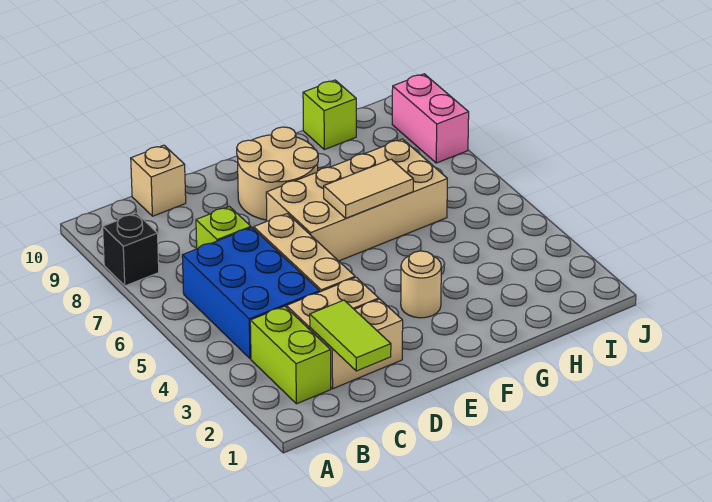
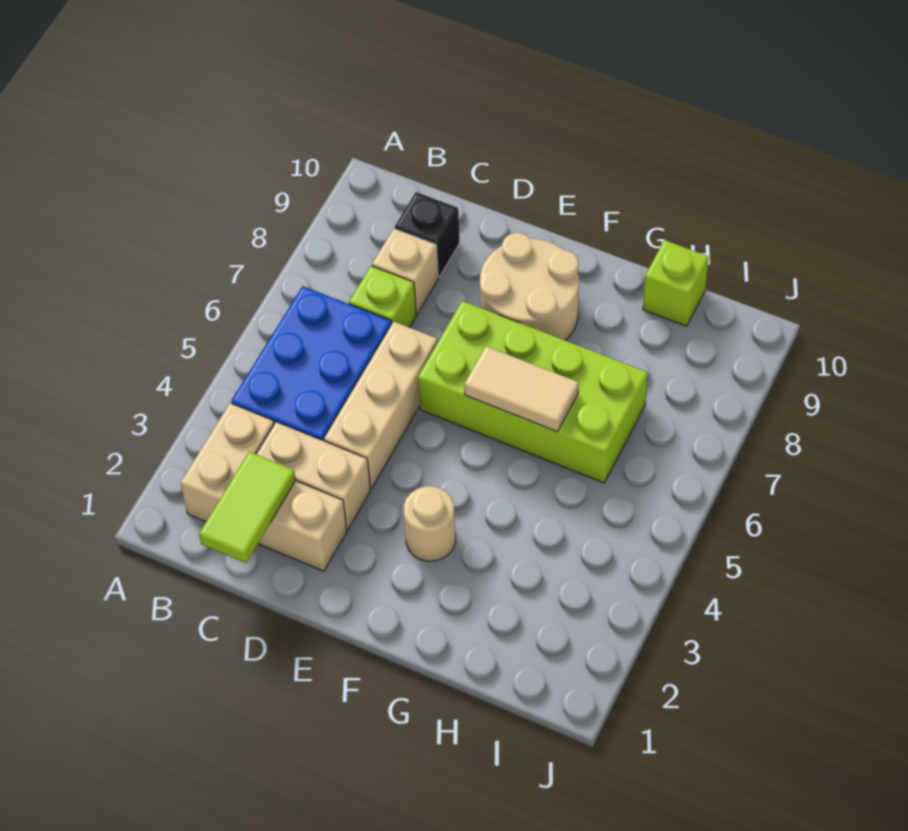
black 1x1 brick [103,213,159,286] -> black 1x1 brick moved to [395,192,460,277]
lime 1x2 brick [250,306,331,404] -> tan 1x2 brick [181,403,274,522]
tan 1x1 brick [131,145,186,216] -> tan 1x1 brick moved to [372,229,438,314]
tan 2x4 brick [266,139,447,261] -> lime 2x4 brick [418,301,647,483]
pink 1x2 brick [392,74,469,163] -> none

